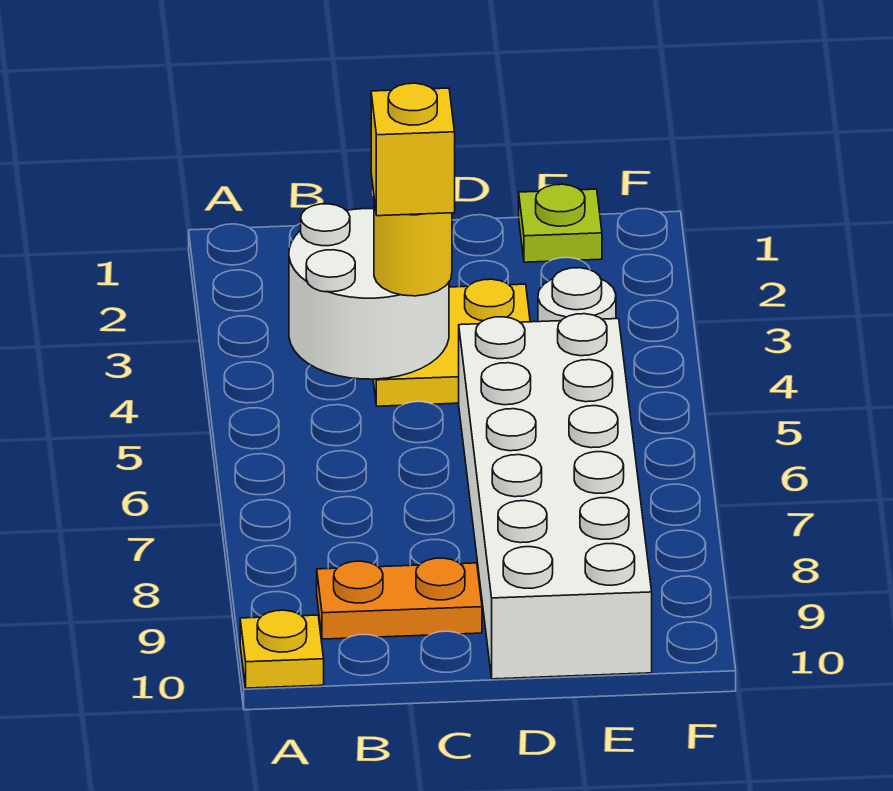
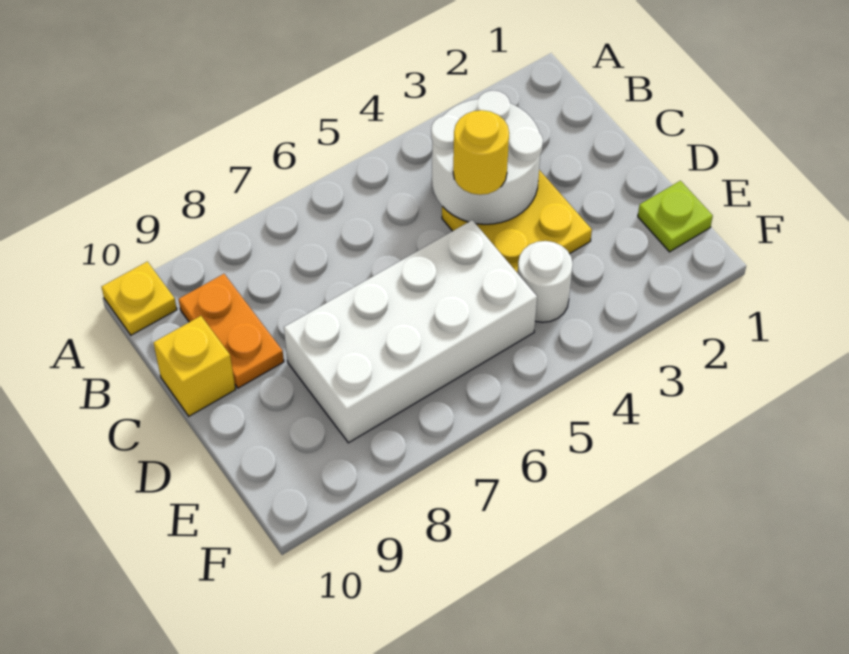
yellow 1x1 brick [371,83,455,216] -> yellow 1x1 brick moved to [153,316,235,416]
white 2x6 brick [459,314,652,679] -> white 2x4 brick [284,220,537,443]

